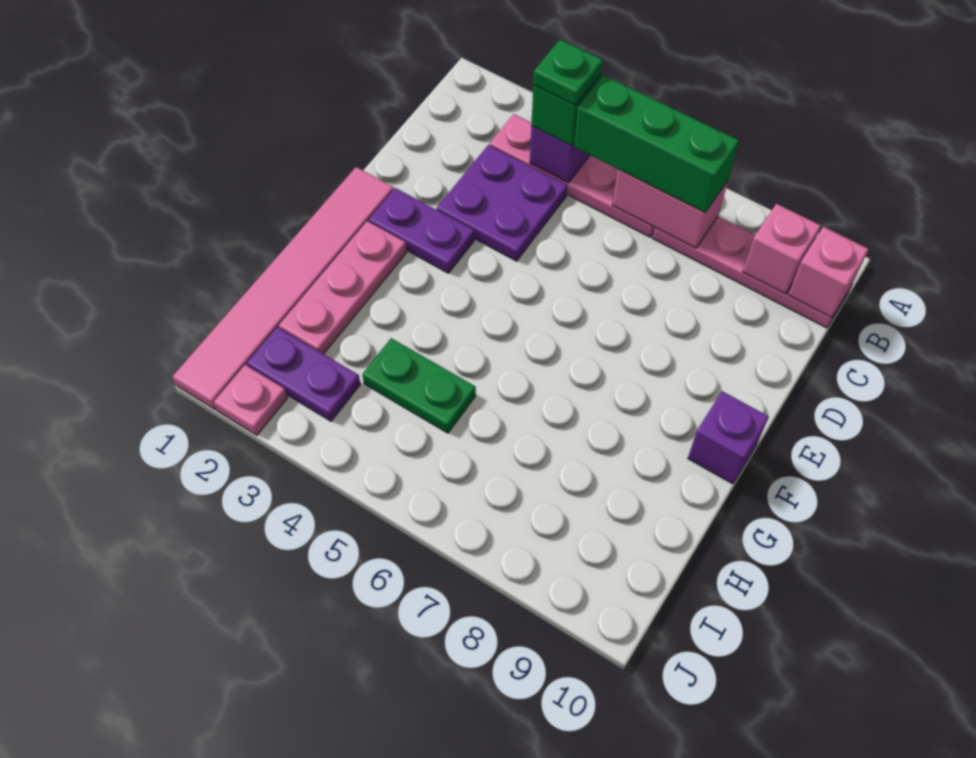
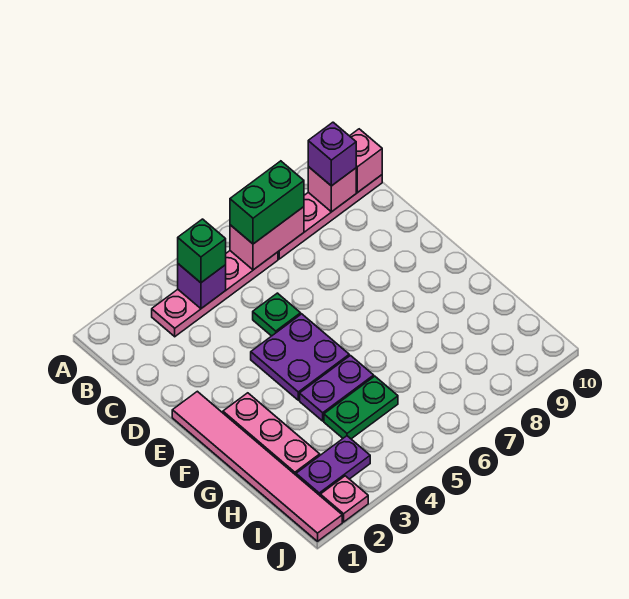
green 1x1 plate [533,39,603,105] -> green 1x1 plate moved to [253,293,301,336]
green 1x3 brick [574,75,739,213] -> green 1x2 brick [230,161,304,244]
purple 2x2 plate [437,145,567,261] -> purple 2x2 plate moved to [251,314,349,400]
purple 1x2 plate [369,188,474,273] -> purple 1x2 plate moved to [300,356,374,421]
purple 1x1 brick [688,391,769,484] -> purple 1x1 brick moved to [308,122,356,186]

